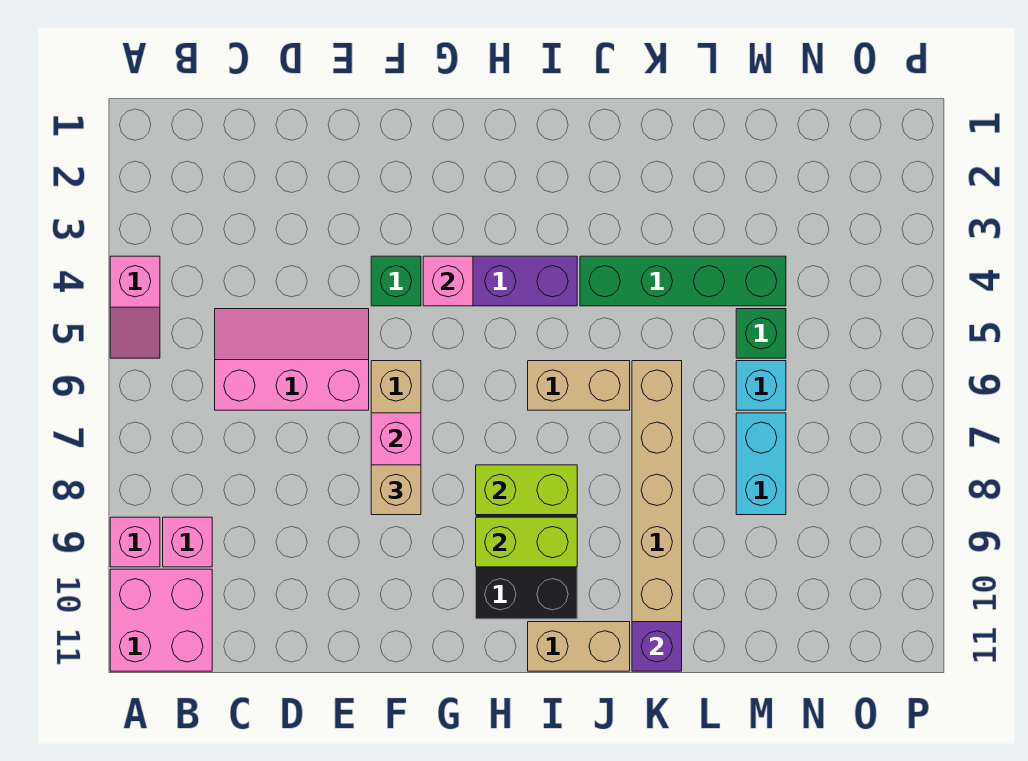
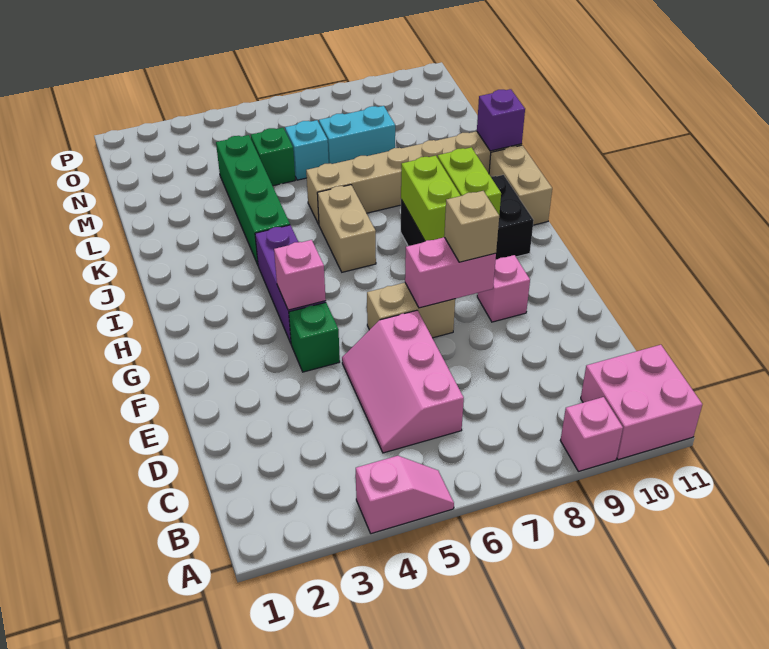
pink 1x1 brick [163,517,212,567] -> pink 1x1 brick moved to [477,255,530,322]

